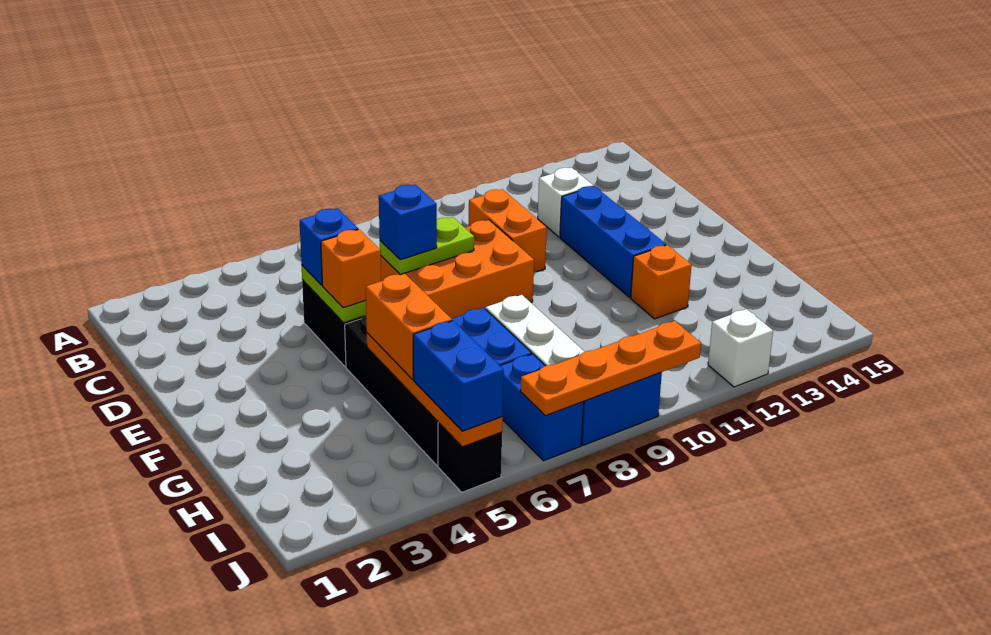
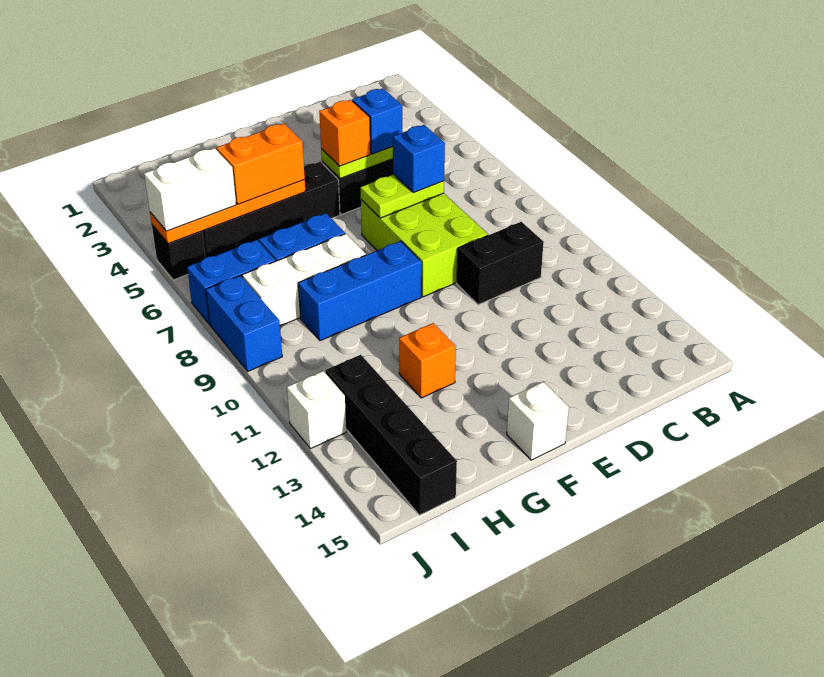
orange 1x2 brick [469,189,547,272] -> black 1x2 brick [457,222,544,305]
white 1x1 brick [538,168,593,237] -> white 1x1 brick moved to [507,382,569,460]
orange 2x3 brick [381,220,534,319] -> lime 2x3 brick [361,193,488,297]
lime 1x2 plate [380,217,474,275] -> lime 1x2 plate turned to [360,174,444,218]
blue 1x3 brick [560,186,666,297] -> blue 1x3 brick moved to [298,241,421,341]
blue 1x2 brick [413,321,504,431] -> white 1x2 brick [144,148,236,231]
none -> black 1x4 brick [325,355,457,515]
orange 1x4 plate [520,321,701,416] -> none

